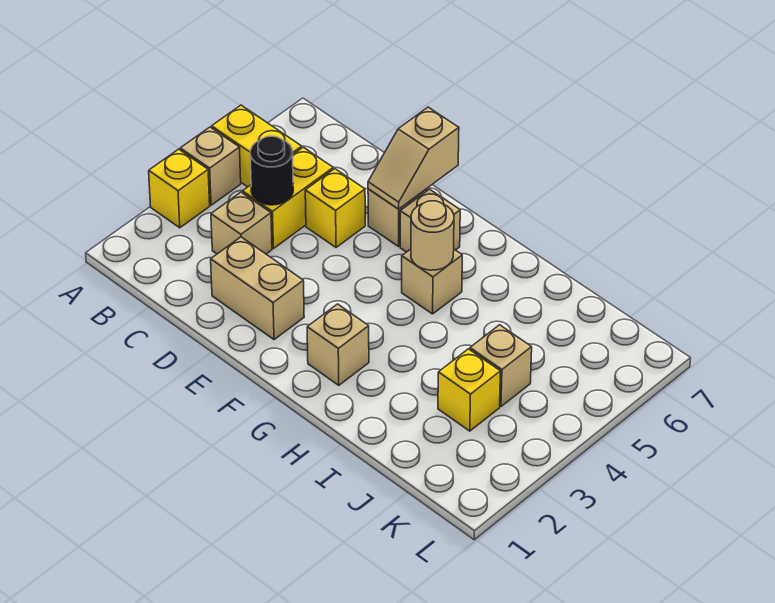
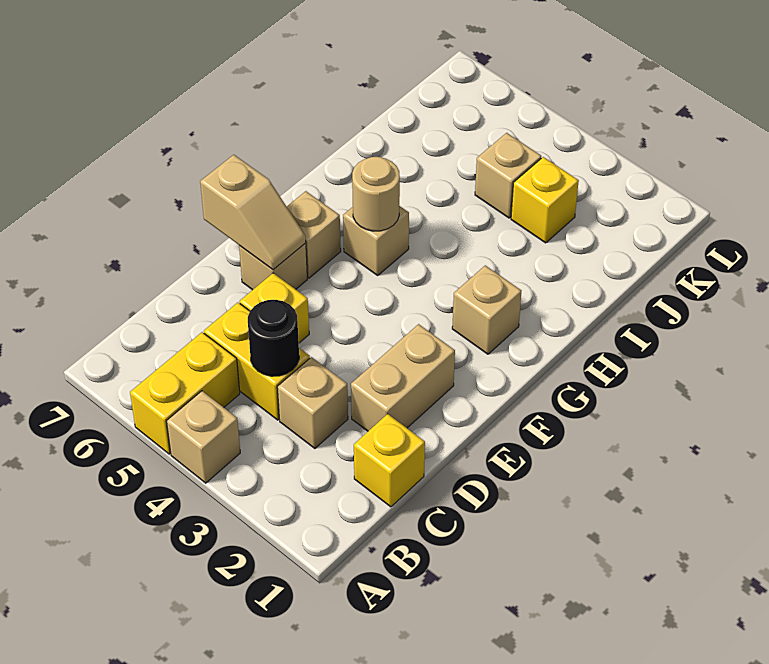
yellow 1x1 brick [149,149,210,228] -> yellow 1x1 brick moved to [354,414,425,507]

